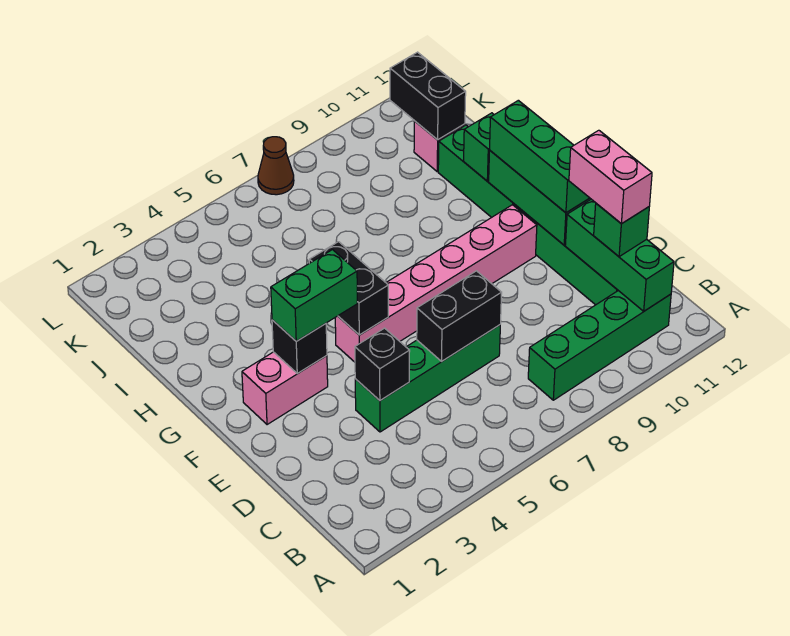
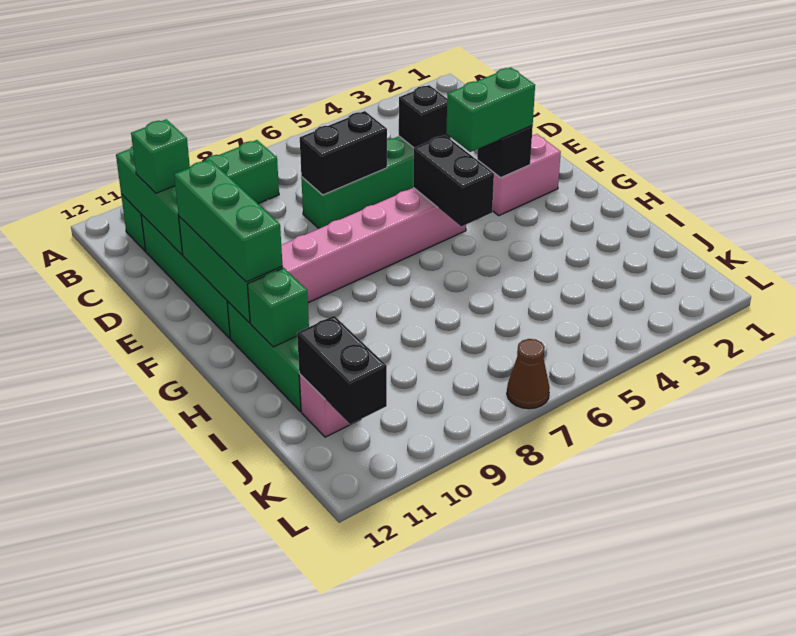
pink 1x2 brick [569,130,652,224] -> none

